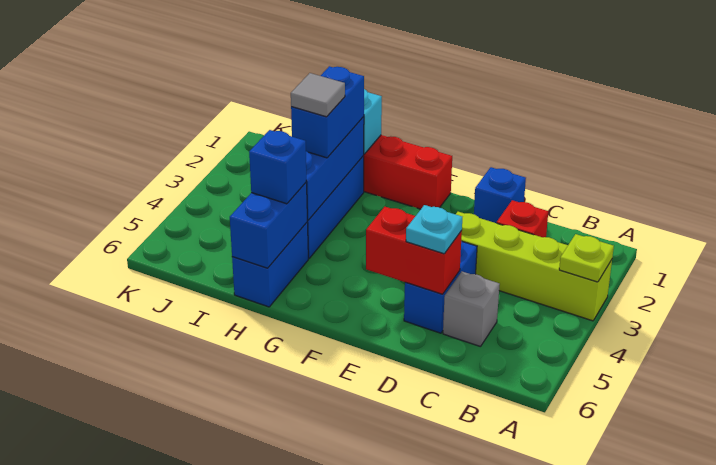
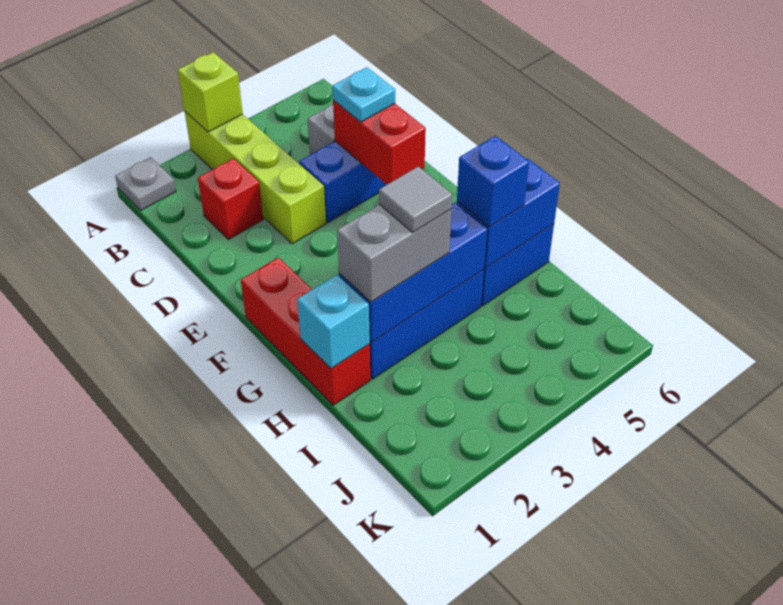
none -> grey 1x1 plate [115,157,176,211]
lime 1x1 plate [559,234,614,282] -> lime 1x1 brick [178,52,243,132]
blue 1x1 brick [474,167,526,223] -> none
blue 1x2 brick [291,66,364,158] -> grey 1x2 brick [337,205,451,302]

